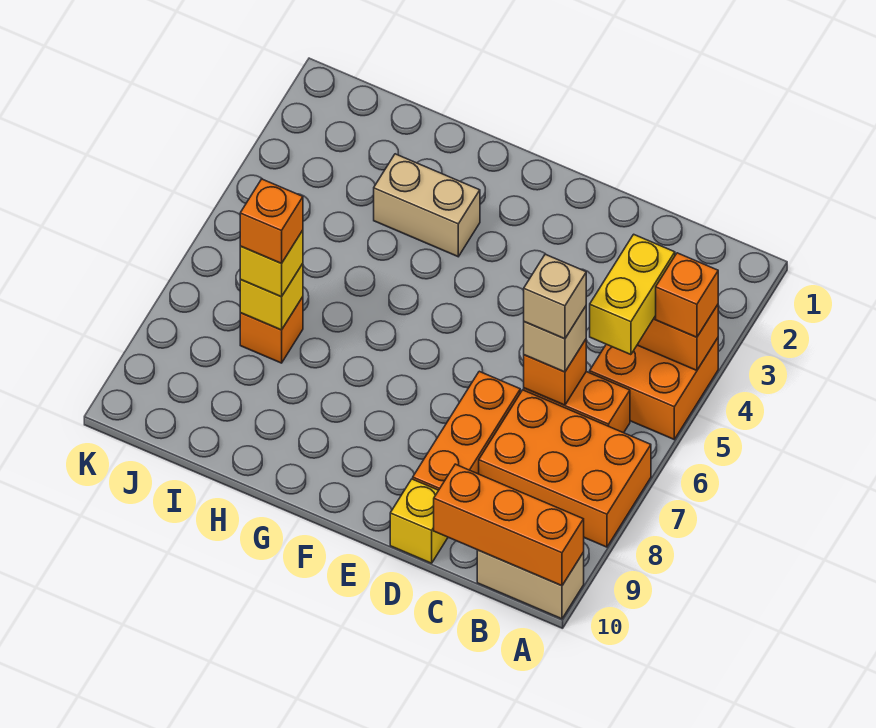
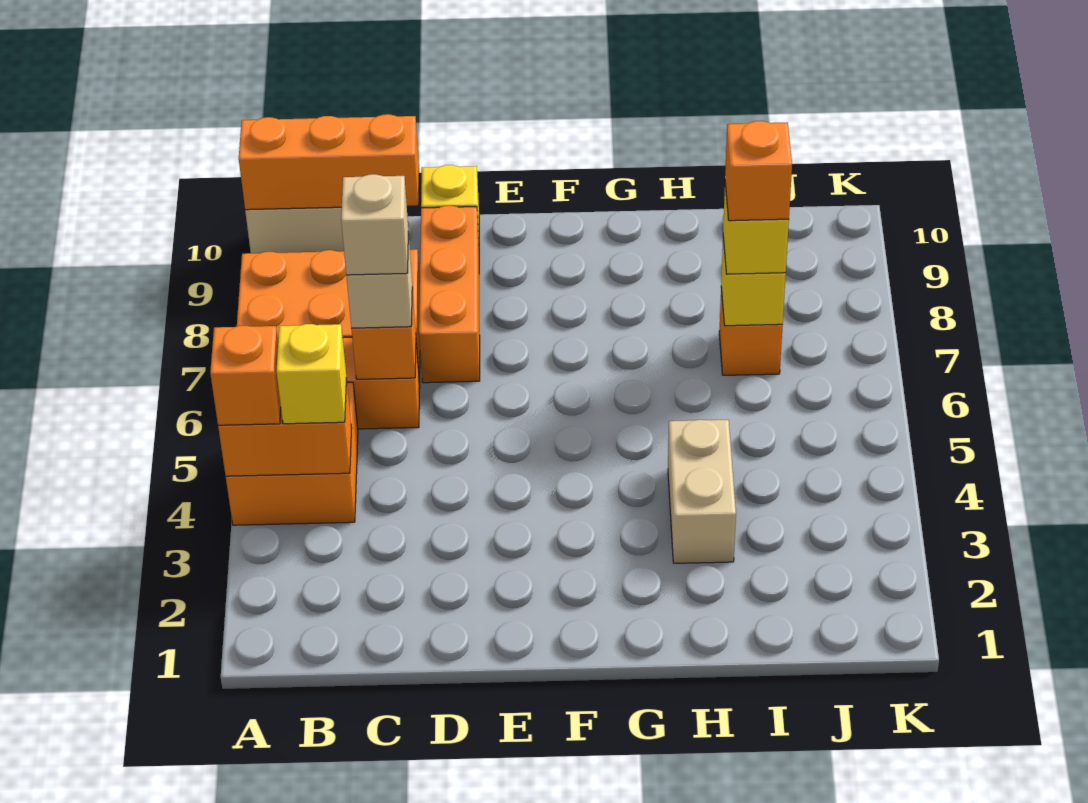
yellow 1x2 brick [590,234,675,355] -> yellow 1x1 brick [276,324,346,424]
tan 1x2 brick [374,154,480,257] -> tan 1x2 brick turned to [668,420,736,563]

